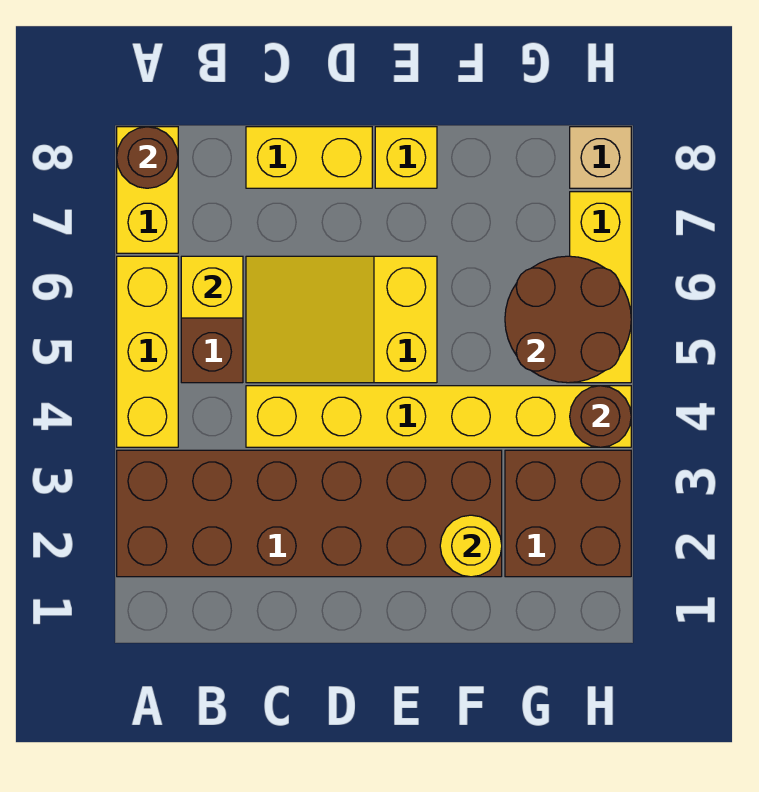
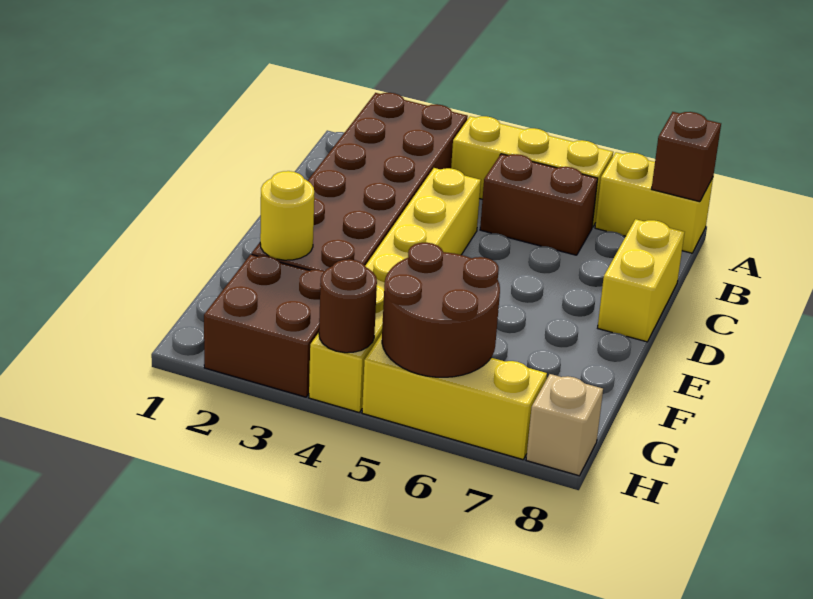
brown 1x1 round brick [117,127,178,188] -> brown 1x1 brick [652,112,721,202]
yellow 1x1 brick [181,256,243,318] -> none
yellow 2x3 slope [246,256,437,383] -> none
yellow 1x1 brick [375,127,437,188] -> none

